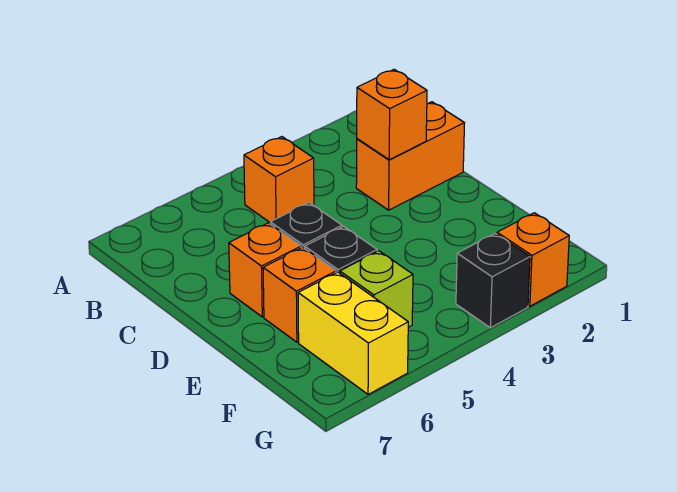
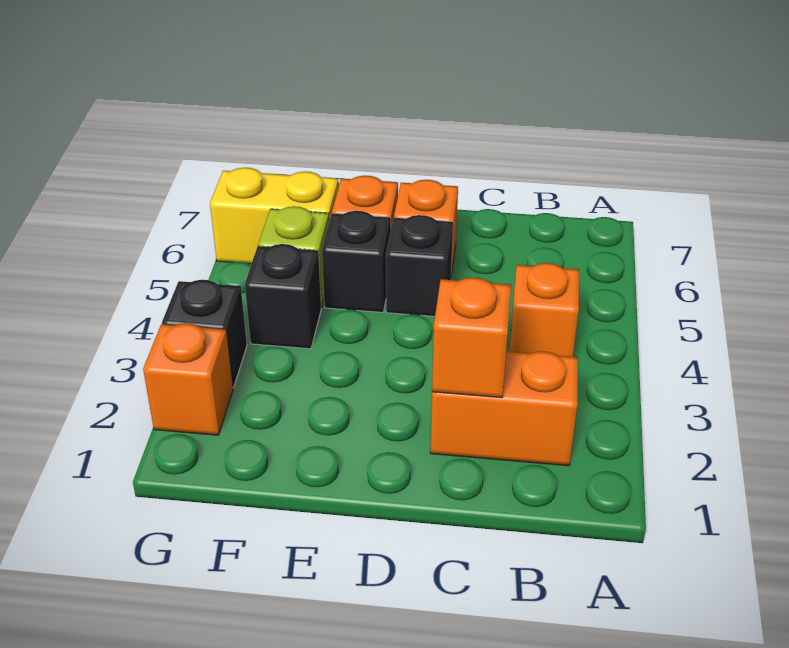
orange 1x2 brick [356,102,465,210] -> orange 1x2 brick turned to [430,351,578,466]
none -> black 1x1 brick [245,244,321,349]

